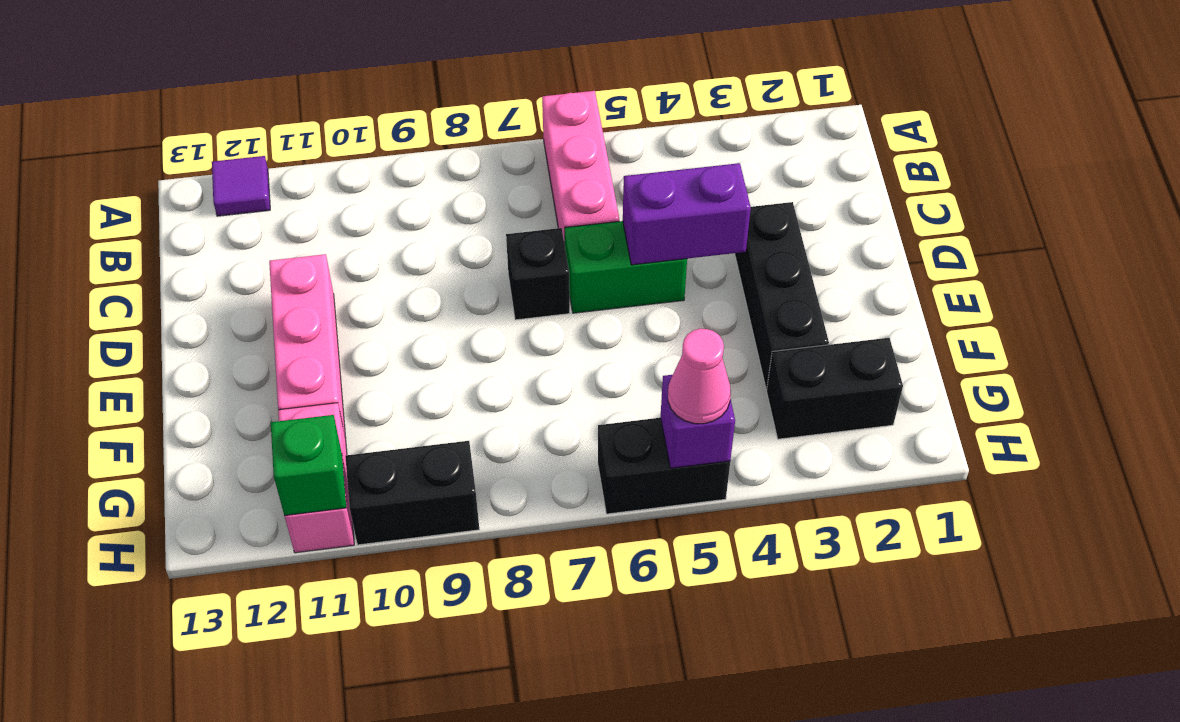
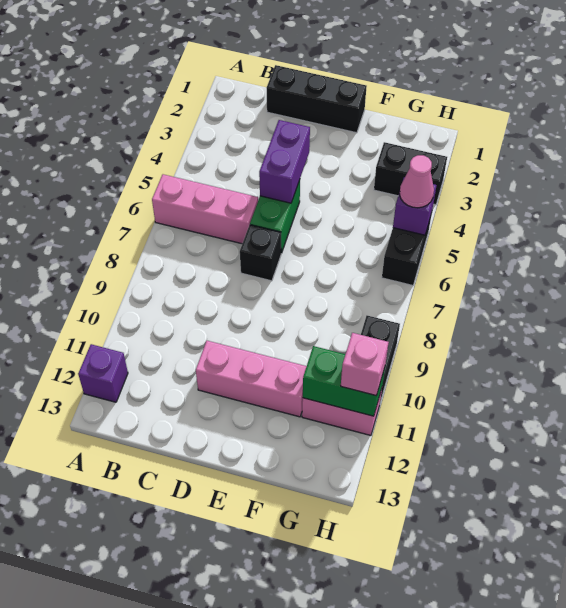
purple 1x1 tile [212,156,270,216] -> purple 1x1 brick [78,344,128,402]
black 1x3 brick [735,202,829,389] -> black 1x3 brick moved to [267,65,367,133]
black 1x2 brick [767,338,903,439] -> black 1x2 brick turned to [374,142,447,205]
green 1x1 brick [271,415,346,516] -> green 1x2 brick [303,346,385,416]
none -> pink 1x1 brick [341,333,389,396]

